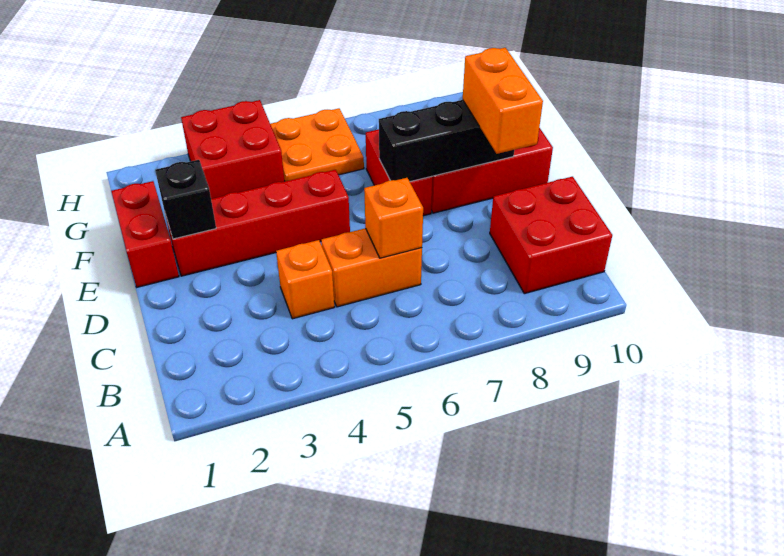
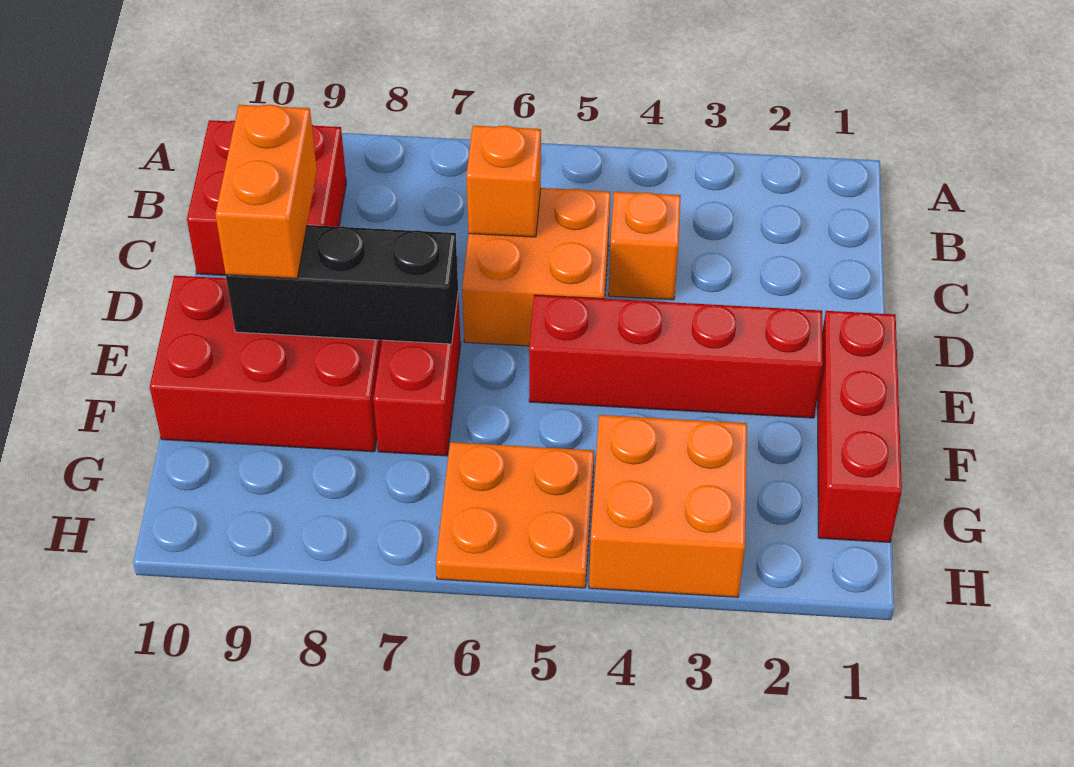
orange 1x2 brick [321,228,422,307] -> orange 2x2 brick [462,188,611,346]
red 1x2 brick [111,181,179,287] -> red 1x3 brick [817,311,902,542]
black 1x1 brick [155,160,216,239] -> none
red 2x2 brick [181,100,285,199] -> orange 2x2 brick [589,415,747,597]

